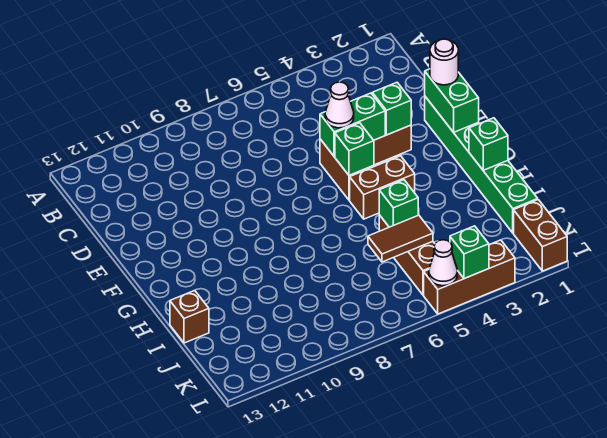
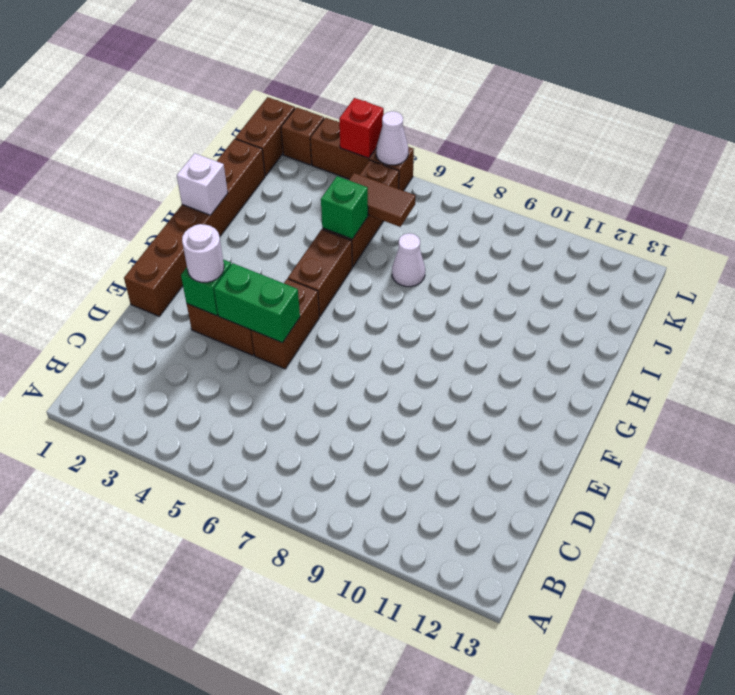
green 1x6 brick [425,97,538,233] -> brown 1x6 brick [124,139,265,316]
green 1x2 brick [425,69,479,132] -> none
white 1x1 round brick [430,39,458,85] -> white 1x1 round brick moved to [182,224,224,282]
white 1x1 cone [325,82,354,128] -> white 1x1 cone moved to [392,233,425,287]
green 1x1 brick [335,123,374,175] -> none
brown 1x2 brick [350,156,415,219] -> brown 1x2 brick turned to [288,229,352,316]
green 1x1 brick [469,118,508,170] -> white 1x1 brick [177,153,228,215]
brown 1x1 brick [170,290,209,343] -> brown 1x1 brick moved to [281,107,324,165]
green 1x1 brick [450,226,489,279] -> red 1x1 brick [339,98,384,158]

